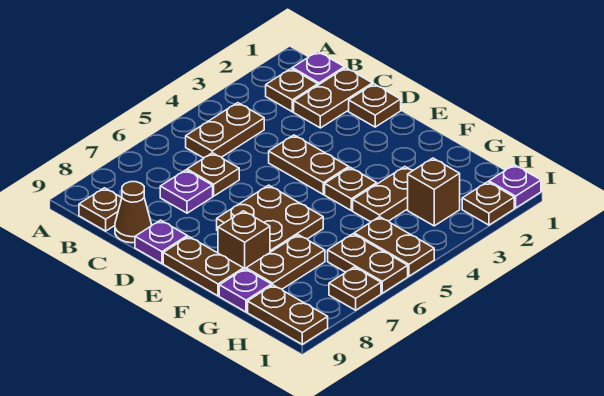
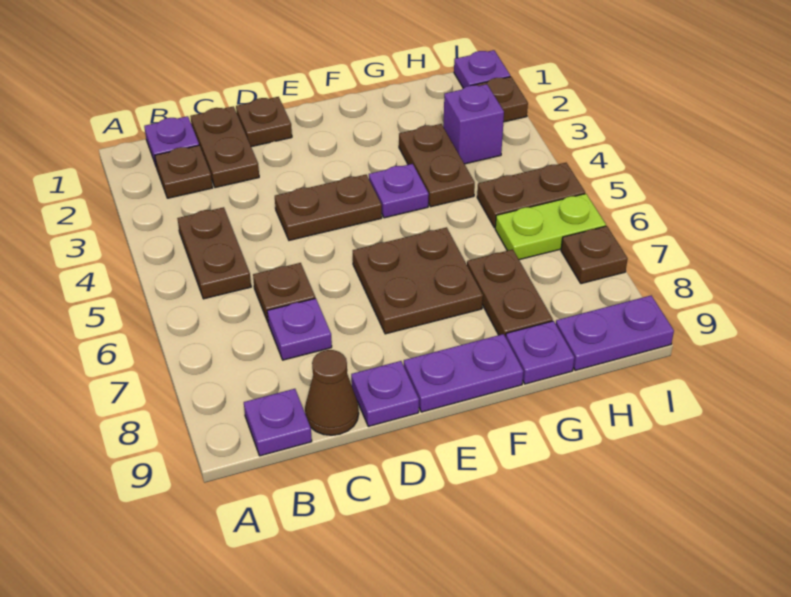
brown 1x1 plate [79,188,122,231] -> purple 1x1 plate [244,389,312,456]
brown 1x2 plate [163,236,243,296] -> purple 1x2 plate [404,334,524,412]
brown 1x1 plate [325,167,377,211] -> purple 1x1 plate [369,164,429,218]
brown 1x1 brick [218,211,270,269] -> none
brown 1x1 brick [408,158,460,226] -> purple 1x1 brick [443,84,504,164]
brown 1x2 plate [328,234,408,293] -> lime 1x2 plate [495,194,606,260]
brown 1x2 plate [248,285,328,344] -> purple 1x2 plate [556,296,674,371]

